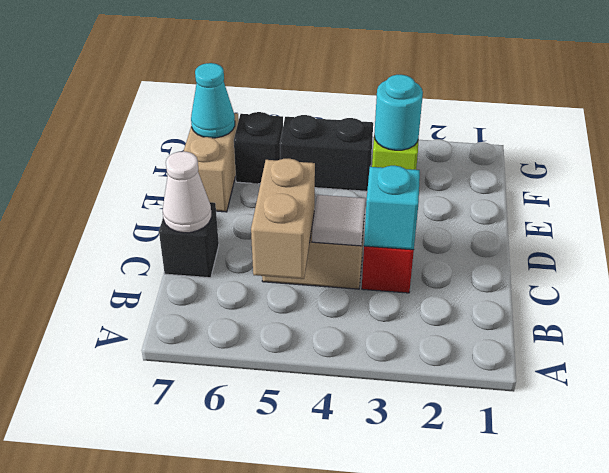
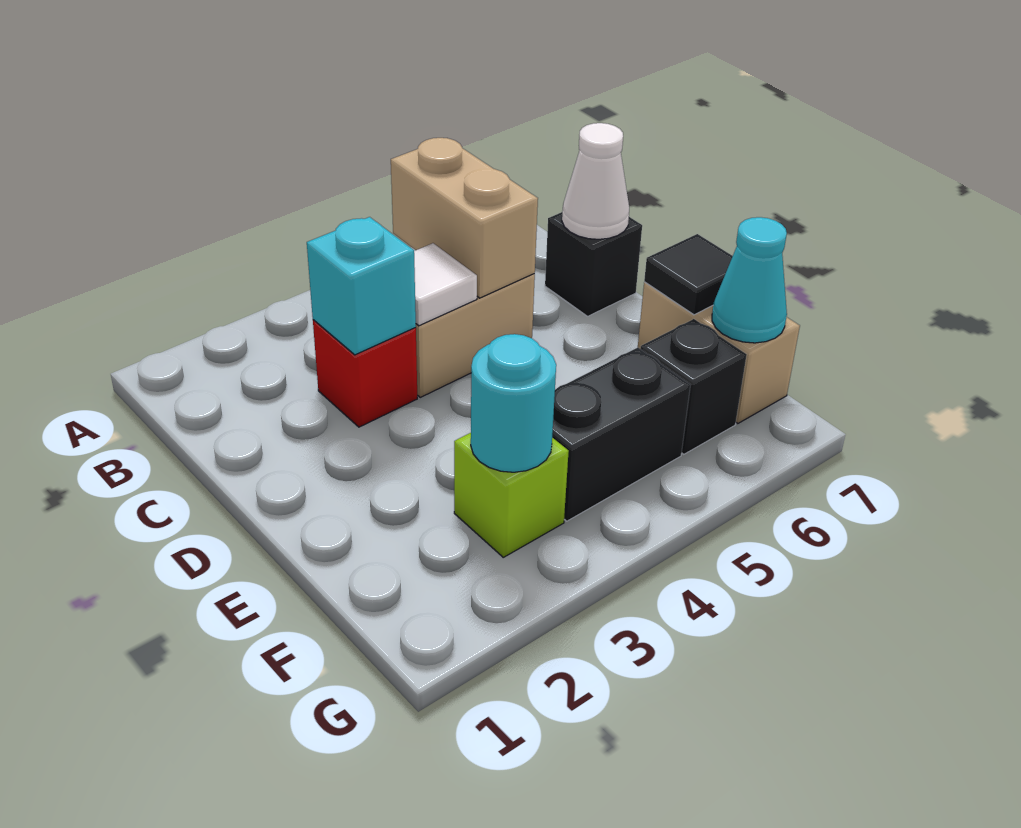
none -> black 1x1 tile [644,234,733,315]

